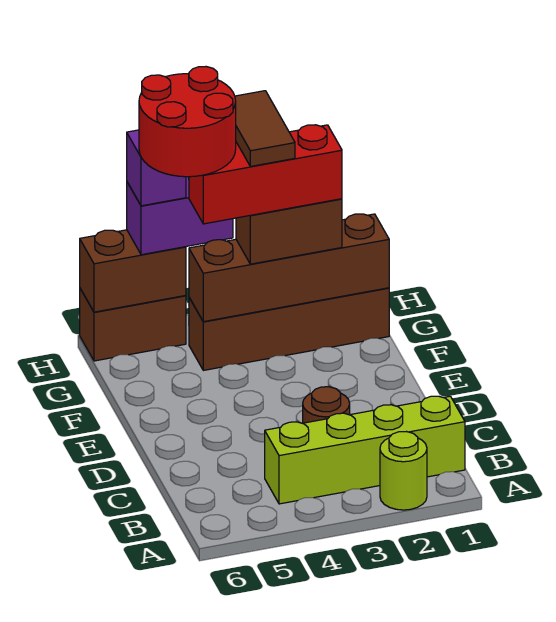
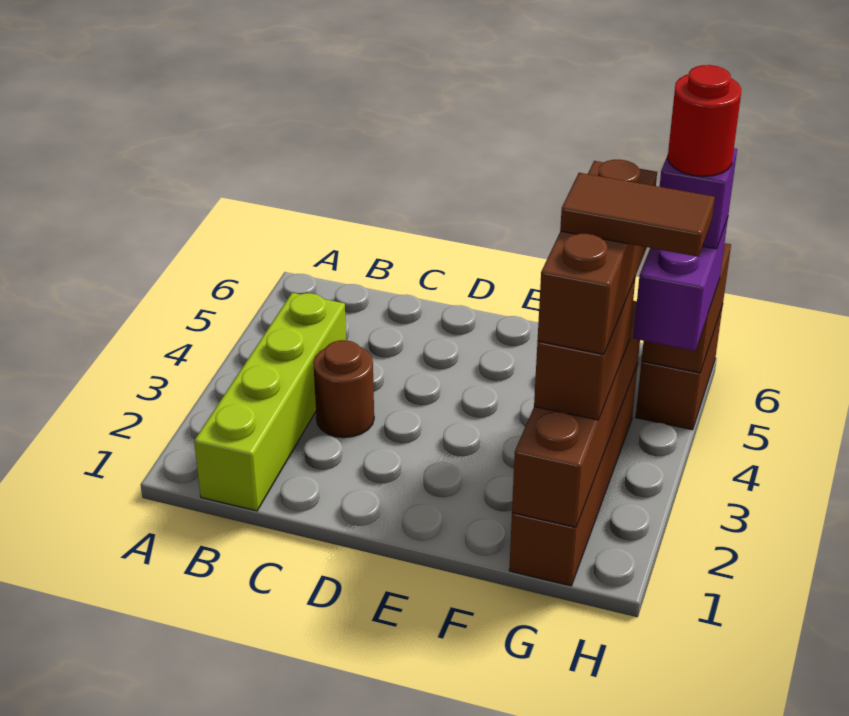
lime 1x1 round brick [380,432,427,510] -> none
red 1x3 brick [189,125,342,224] -> brown 1x3 brick [537,160,657,354]
red 2x2 round brick [139,67,236,177] -> red 1x1 round brick [668,65,741,176]

